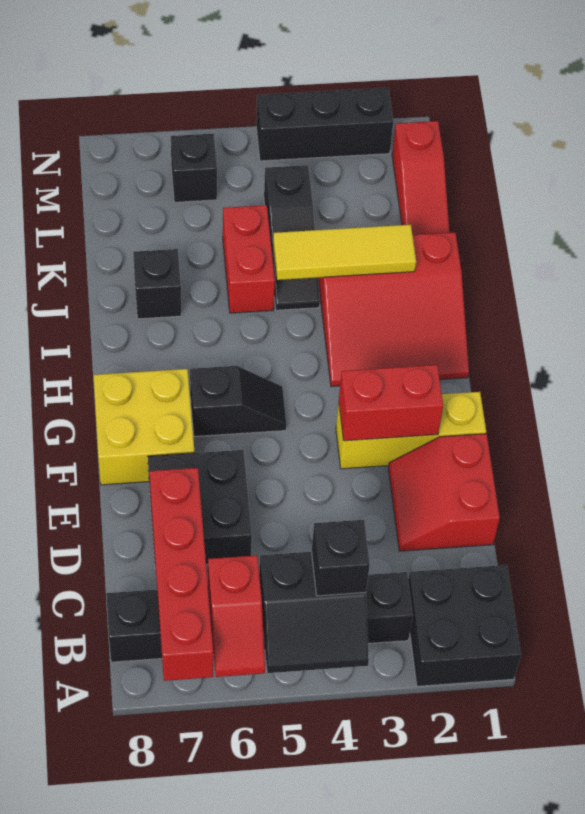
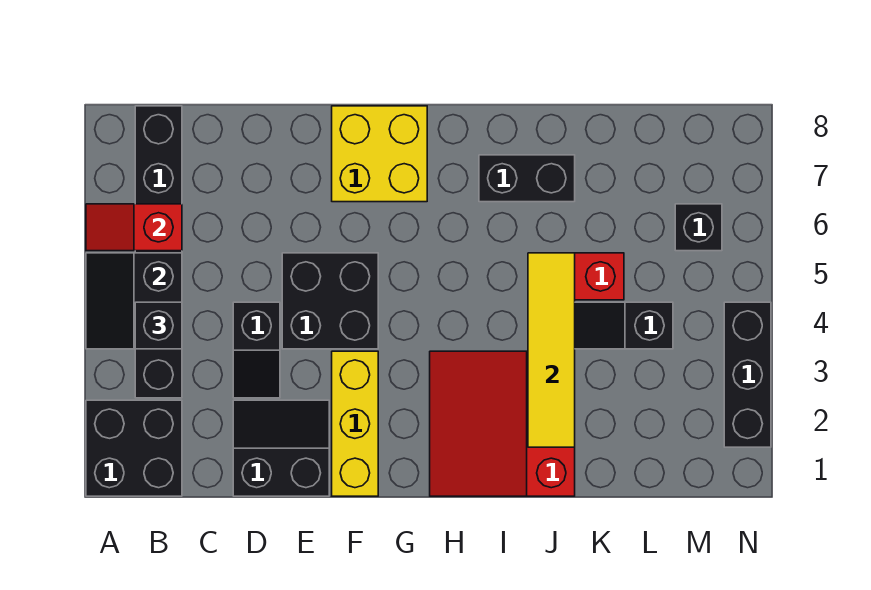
red 1x4 brick [150,468,213,681] -> none
red 2x2 slope [388,434,500,551] -> black 2x2 slope [233,400,329,496]
black 2x2 brick [148,450,252,568] -> black 2x2 brick moved to [282,253,378,349]
red 1x2 brick [339,365,443,441] -> none
black 1x2 slope [190,366,286,437] -> black 1x2 slope moved to [233,302,280,398]
yellow 1x3 tile [273,225,416,280] -> yellow 1x4 tile [528,253,575,447]
black 1x1 brick [133,249,181,319] -> black 1x2 brick [479,155,575,202]
red 1x3 slope [392,121,449,235] -> none

